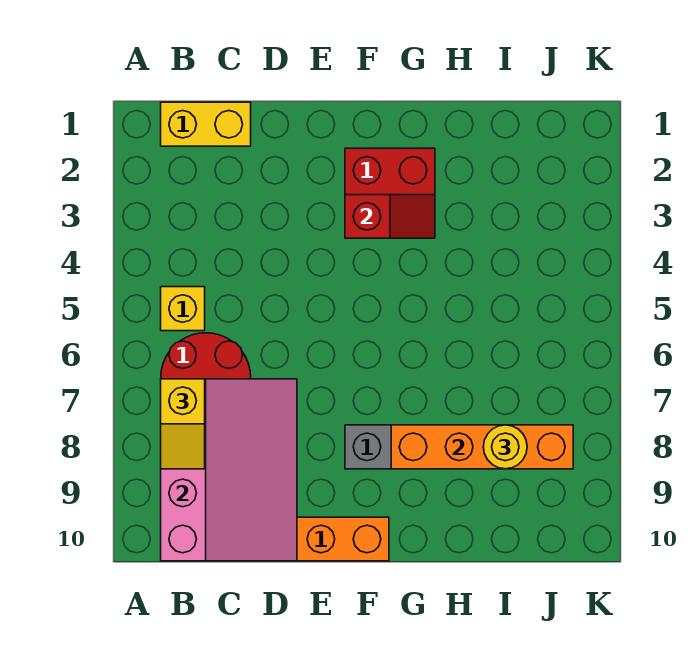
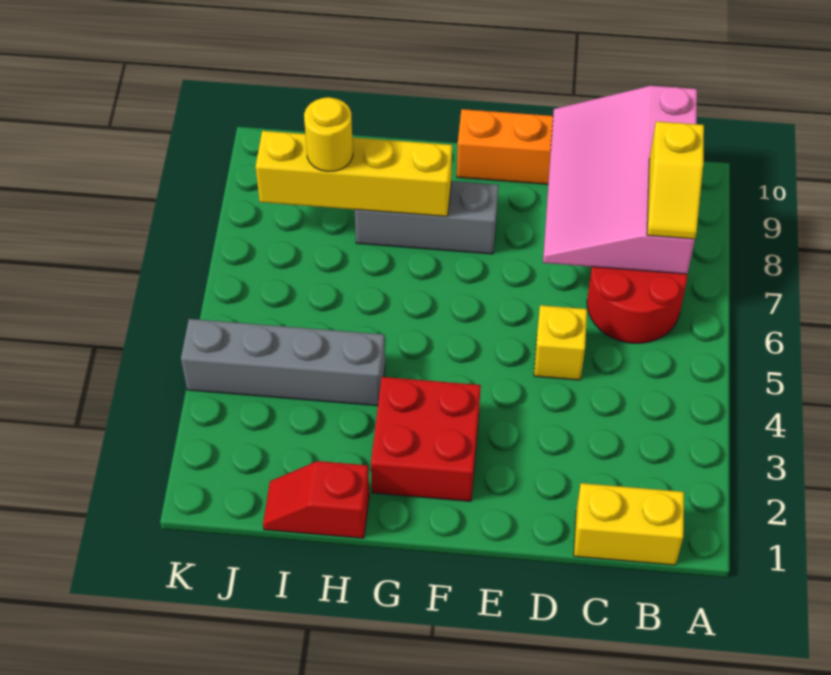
yellow 1x1 brick [161,287,205,331] -> yellow 1x1 brick moved to [534,305,587,380]
yellow 1x2 slope [161,379,205,469] -> yellow 1x2 slope turned to [647,121,704,239]
red 1x2 slope [345,195,435,238] -> red 1x2 slope moved to [263,461,369,538]
orange 1x4 brick [391,425,573,469] -> yellow 1x4 brick [256,131,452,216]
none -> grey 1x4 brick [181,319,385,406]

